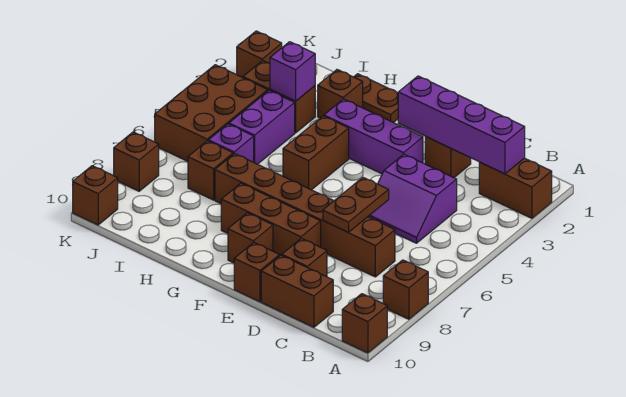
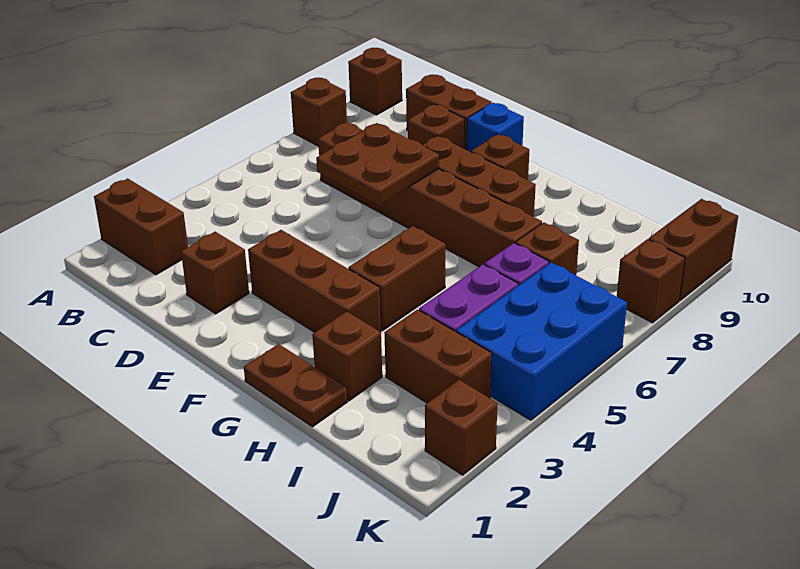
purple 1x4 brick [398,76,525,174] -> none
purple 2x2 slope [368,154,457,243] -> none
brown 1x2 plate [323,178,389,232] -> brown 2x2 plate [316,123,439,205]
purple 1x3 brick [324,99,423,174] -> brown 1x3 brick [248,230,381,332]
brown 1x1 brick [234,243,280,302] -> blue 1x1 brick [467,103,524,152]
purple 1x1 brick [270,42,315,101] -> none
brown 2x3 brick [155,65,268,161] -> blue 2x3 brick [456,263,627,420]
brown 1x1 brick [73,166,118,225] -> brown 1x2 brick [649,199,738,300]

